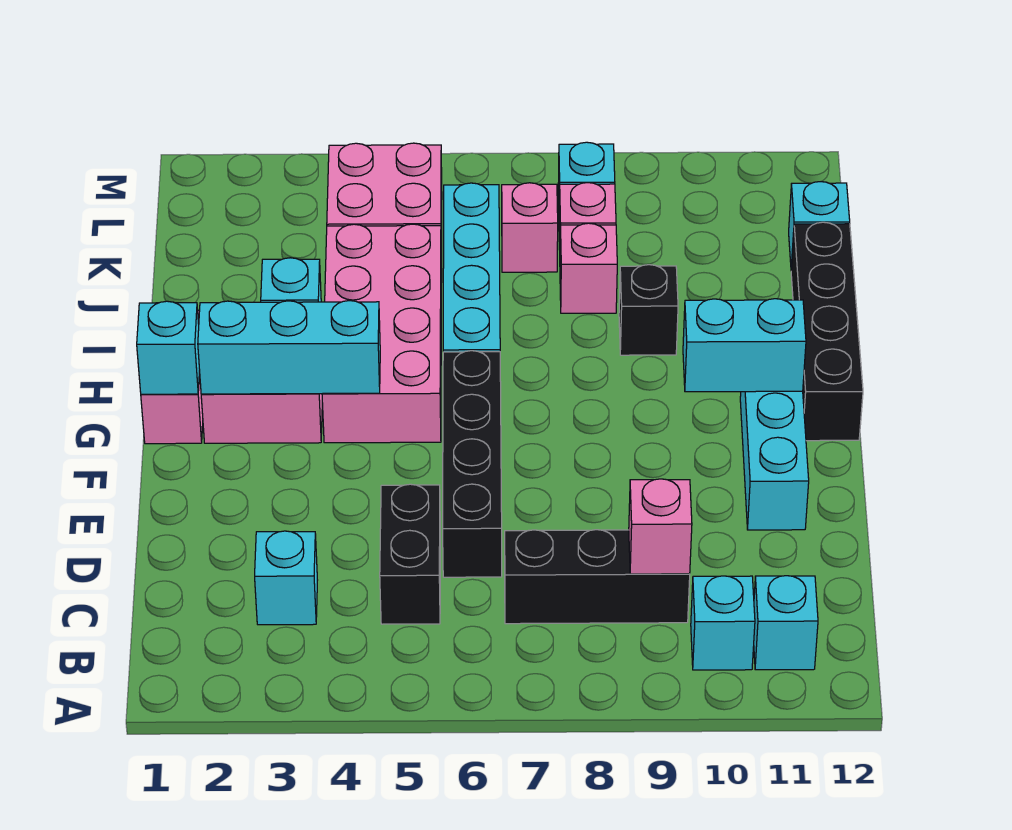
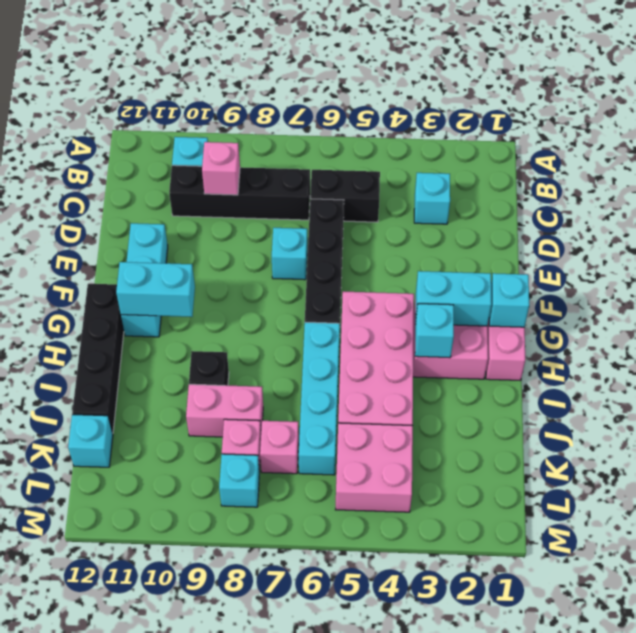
cyan 1x1 brick [754,576,818,670] -> cyan 1x1 brick moved to [272,228,307,280]
black 1x2 brick [380,484,440,624] -> black 1x2 brick turned to [310,170,380,222]
black 1x3 brick [505,530,690,624] -> black 1x4 brick [169,165,310,220]
cyan 1x3 brick [198,301,380,394] -> cyan 1x2 brick [415,271,492,326]
pink 1x1 brick [560,223,617,313] -> pink 1x2 brick [186,384,263,437]

